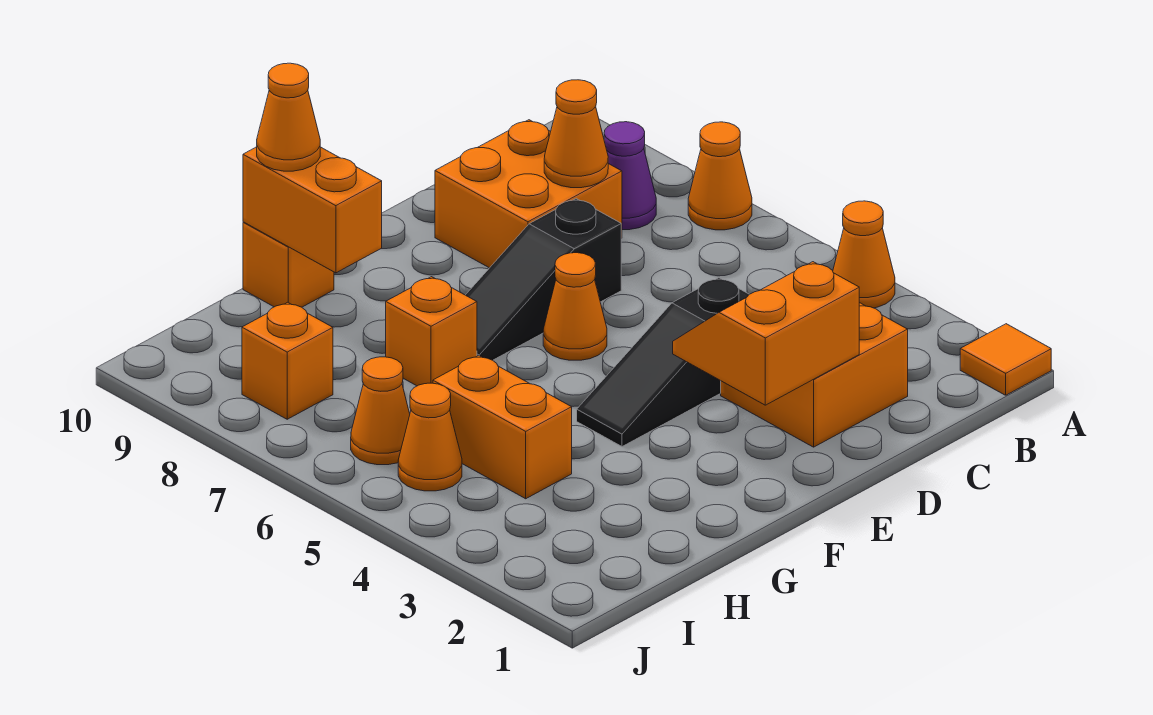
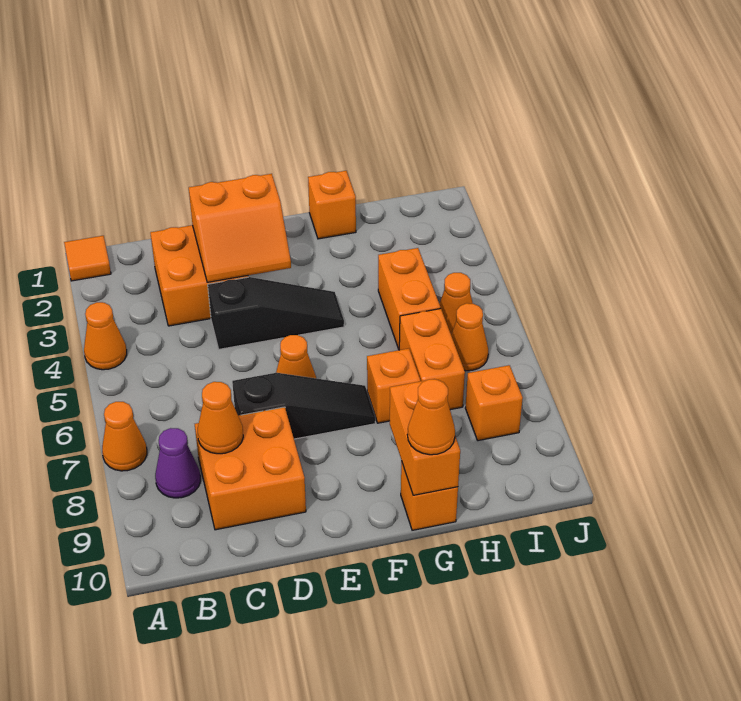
none -> orange 1x1 brick [308,171,356,239]
none -> orange 1x2 brick [399,309,465,410]

